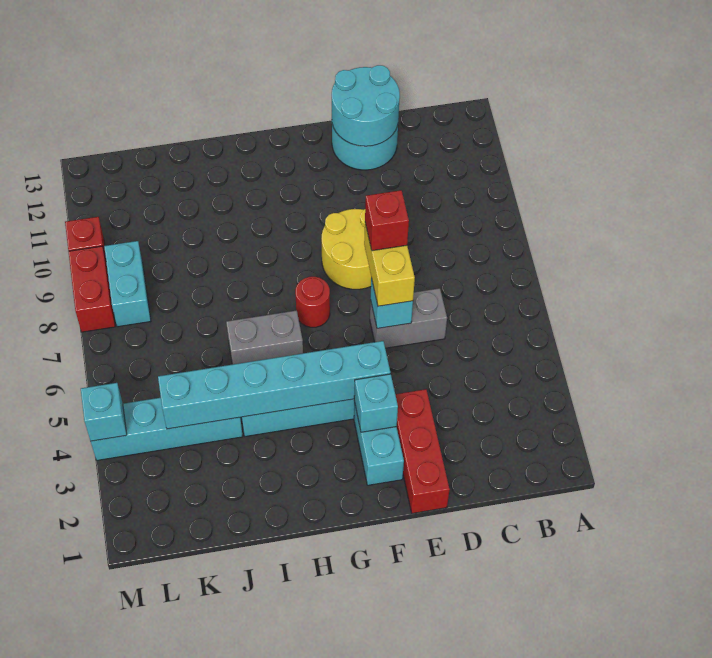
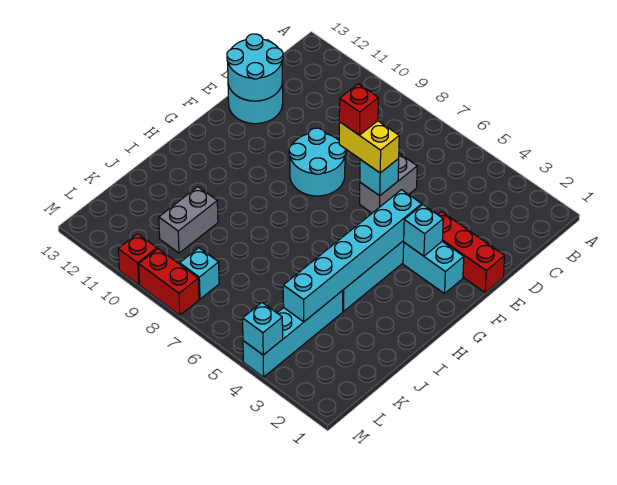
yellow 2x2 round brick [321,209,371,289] -> cyan 2x2 round brick [289,128,346,196]
red 1x1 round brick [295,277,330,327] -> none
grey 1x2 brick [226,310,303,364] -> grey 1x2 brick moved to [159,187,218,253]
cyan 1x2 brick [104,241,151,327] -> cyan 1x1 brick [180,248,219,299]

